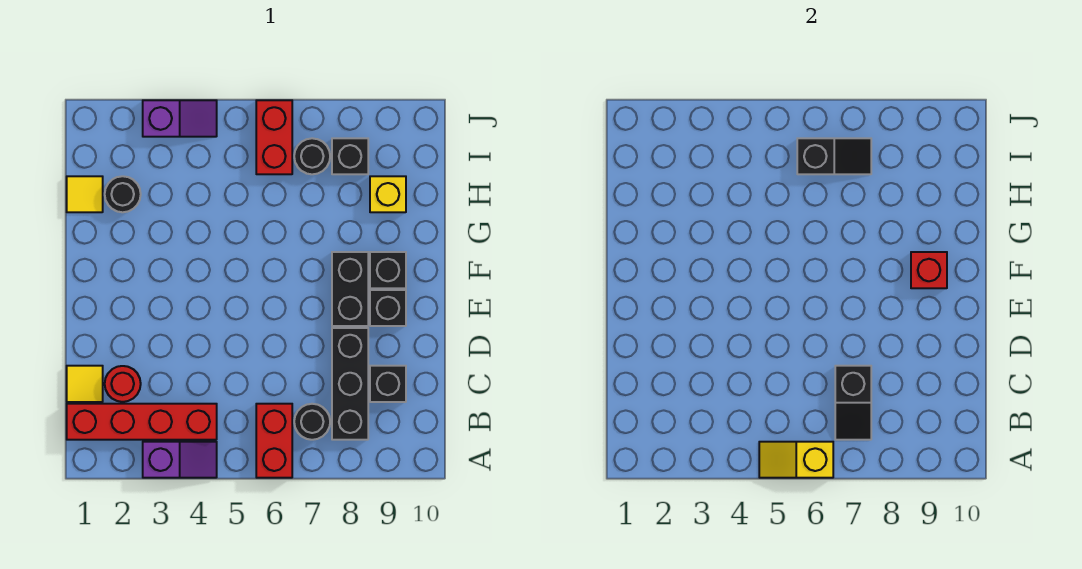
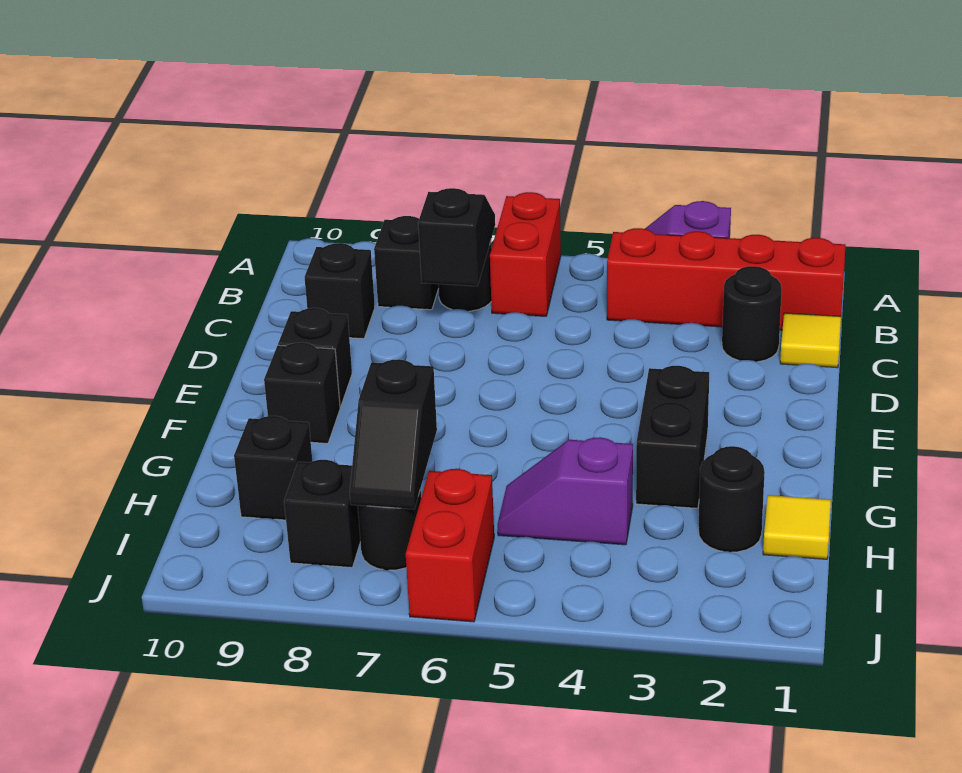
yellow 1x2 slope [759,442,833,478] -> none
black 1x3 brick [332,328,368,440] -> black 1x1 brick [374,216,439,310]
red 1x1 round brick [105,366,141,402] -> black 1x1 round brick [722,266,782,362]
black 1x2 brick [332,252,368,326] -> black 1x2 brick moved to [636,366,709,508]
red 1x1 brick [911,252,947,288] -> none
yellow 1x1 brick [370,176,406,212] -> black 1x1 brick [234,416,312,520]
black 1x2 slope [797,138,871,174] -> black 1x2 slope turned to [350,359,437,509]
purple 1x2 slope [143,100,217,137] -> purple 1x2 slope moved to [498,437,633,545]

